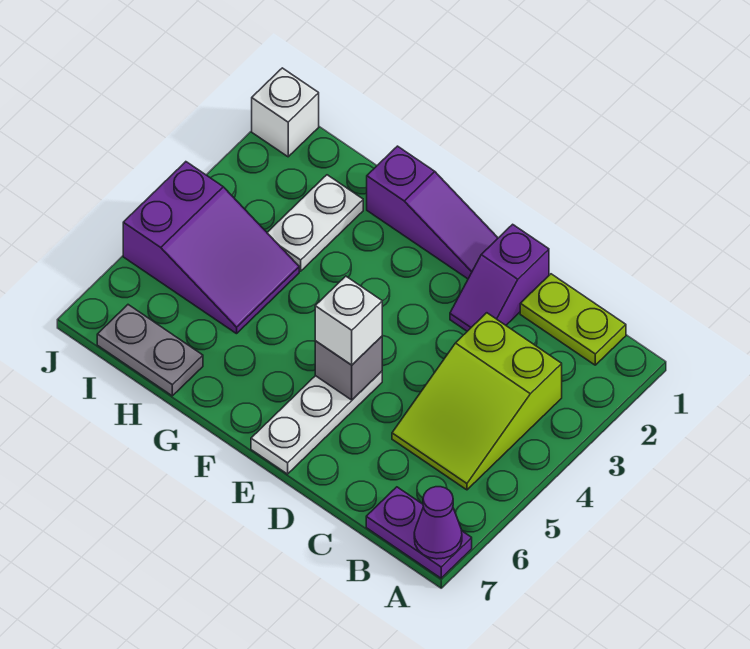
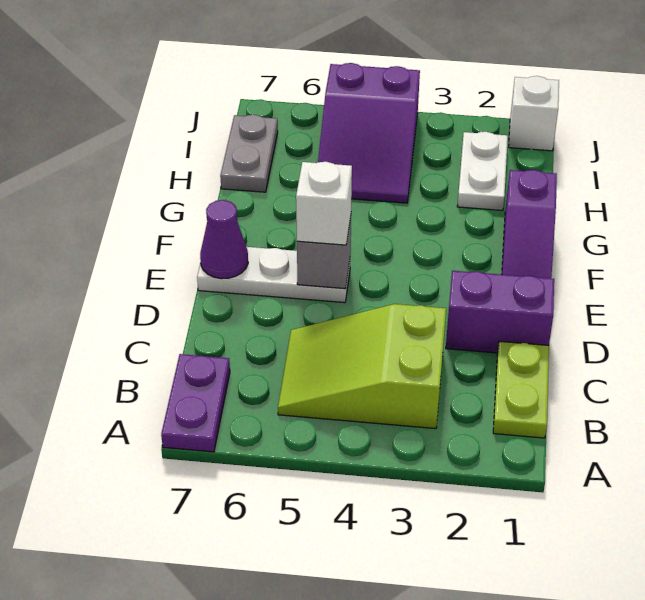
purple 1x1 cone [414,487,462,559] -> purple 1x1 cone moved to [200,200,248,279]
purple 1x2 slope [450,224,549,331] -> purple 1x2 brick [446,271,554,353]
white 1x2 plate [267,175,363,271] -> white 1x2 plate turned to [457,132,508,211]

